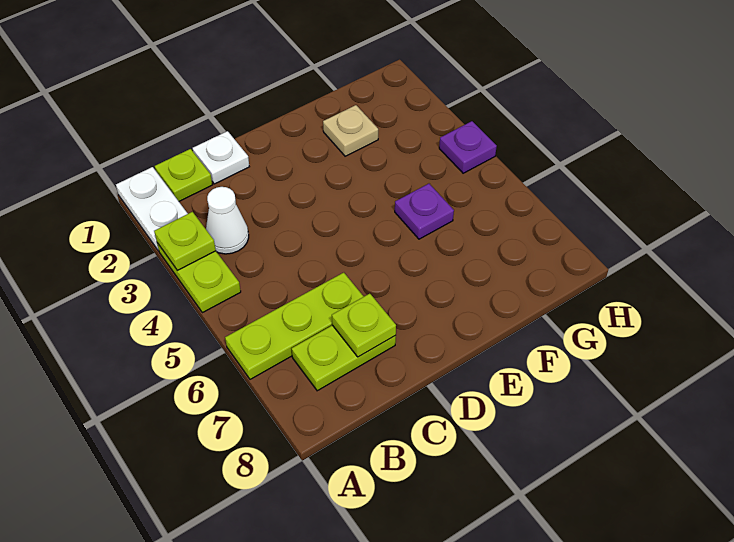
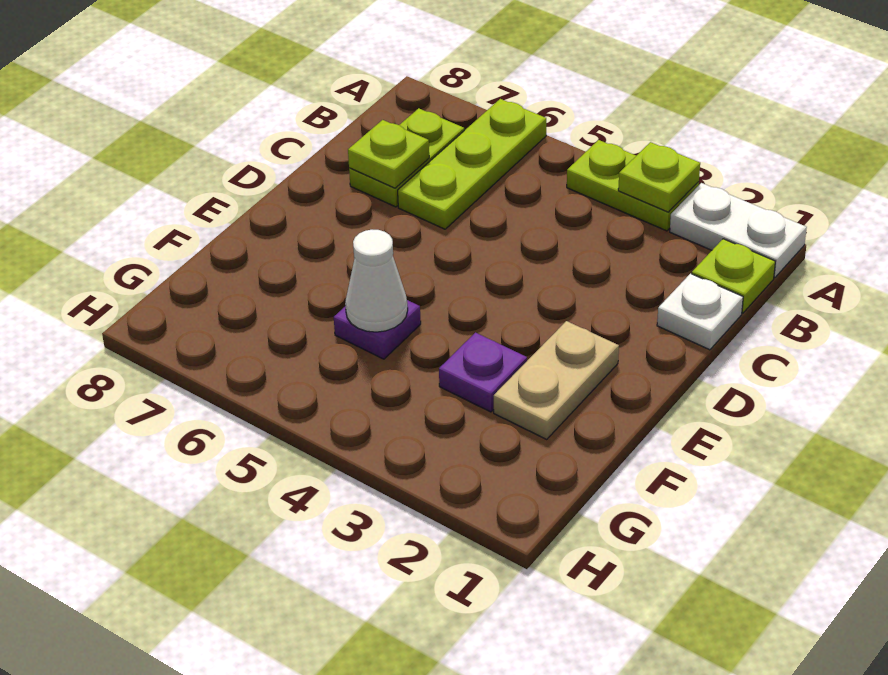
white 1x1 cone [206,187,249,254] -> white 1x1 cone moved to [345,230,408,332]
tan 1x1 plate [323,105,378,156] -> tan 1x2 plate [494,321,619,439]
purple 1x1 plate [439,121,497,173] -> purple 1x1 plate moved to [439,333,527,412]

